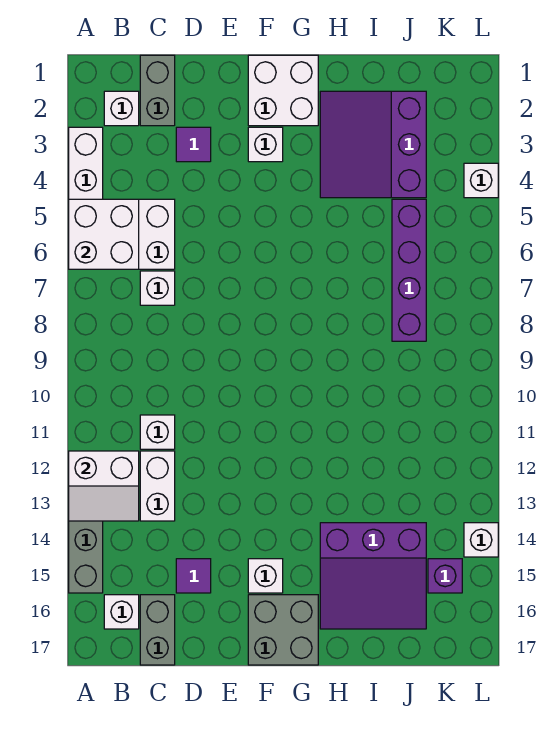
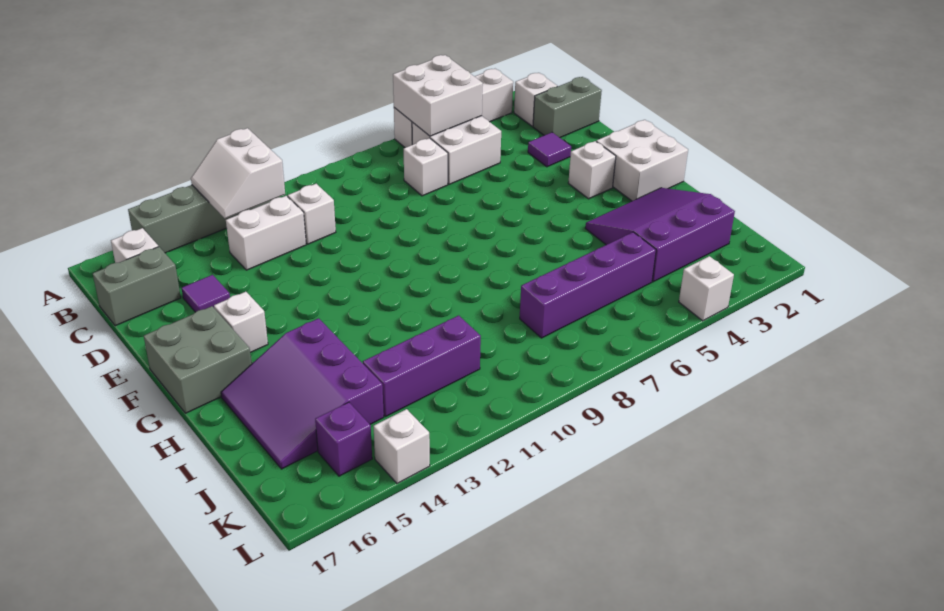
none -> purple 1x3 brick [363,315,481,417]

